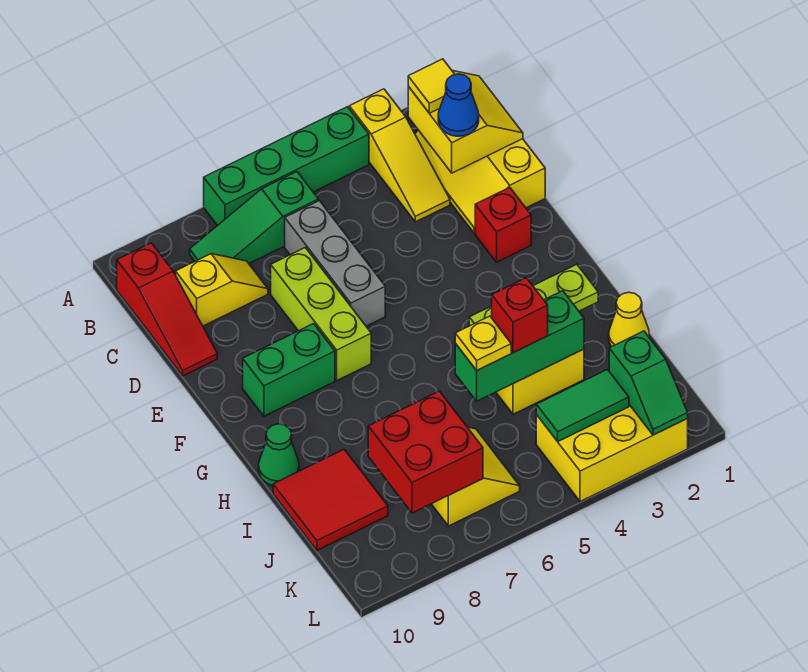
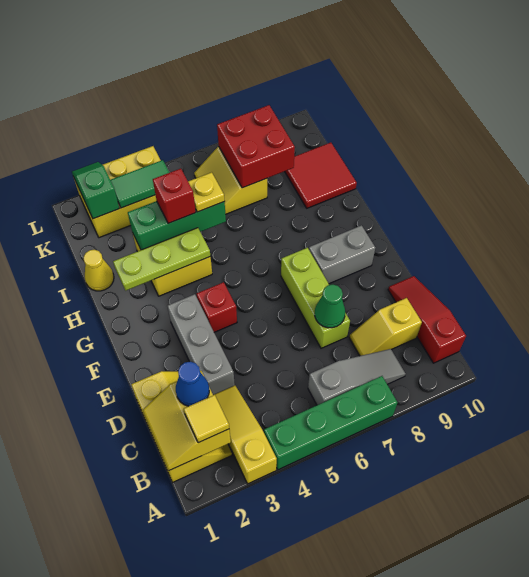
green 1x3 slope [190,172,318,263] -> grey 1x3 slope [308,349,406,405]
grey 1x3 brick [285,201,385,326] -> grey 1x3 brick moved to [168,294,235,395]
red 1x1 brick [475,187,531,262] -> red 1x1 brick moved to [197,282,237,332]
green 1x2 brick [243,324,335,416] -> grey 1x2 brick [309,225,375,284]
green 1x1 cone [259,424,299,485] -> green 1x1 cone moved to [315,285,345,328]

